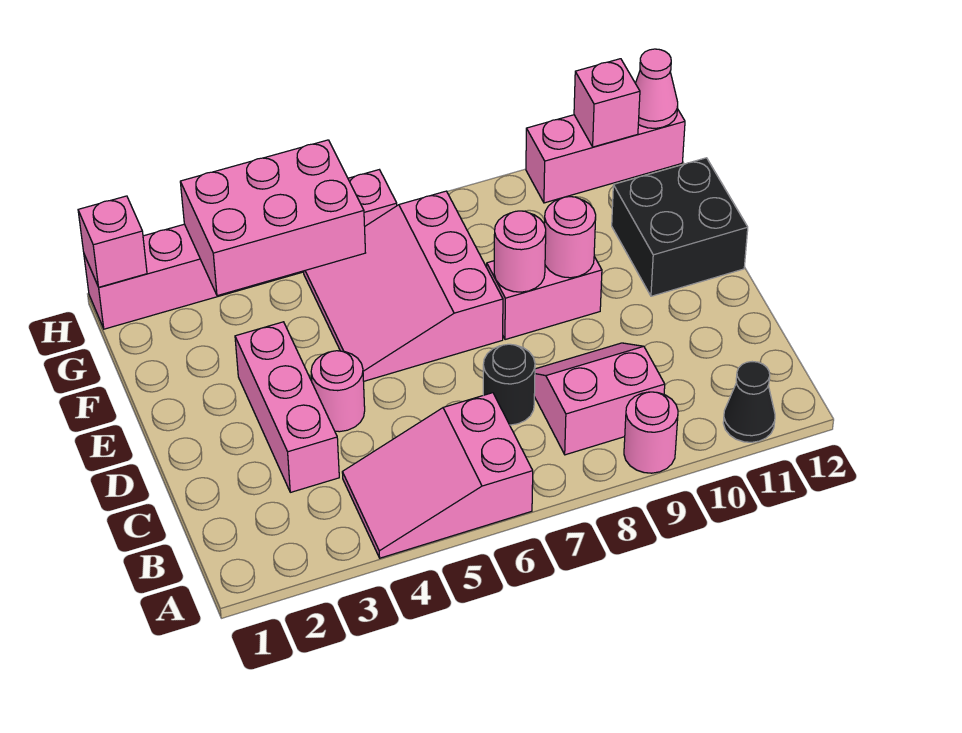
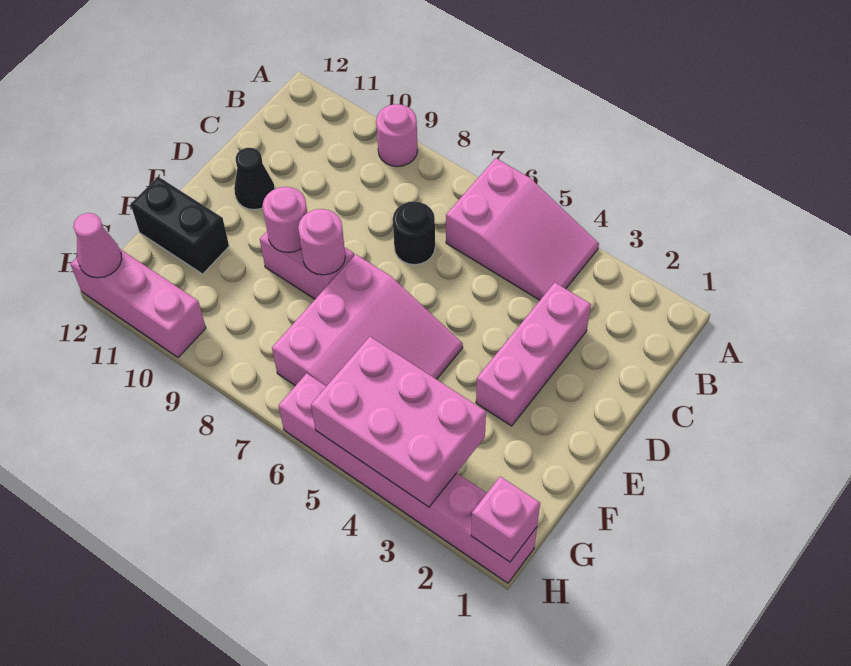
black 1x1 cone [723,362,775,442] -> black 1x1 cone moved to [234,148,275,210]
pink 2x2 slope [534,343,665,455] -> none
pink 1x1 round brick [311,351,365,432] -> none
black 2x2 brick [612,158,748,296] -> black 1x2 brick [131,177,229,274]
pink 1x1 brick [574,59,640,147] -> none

